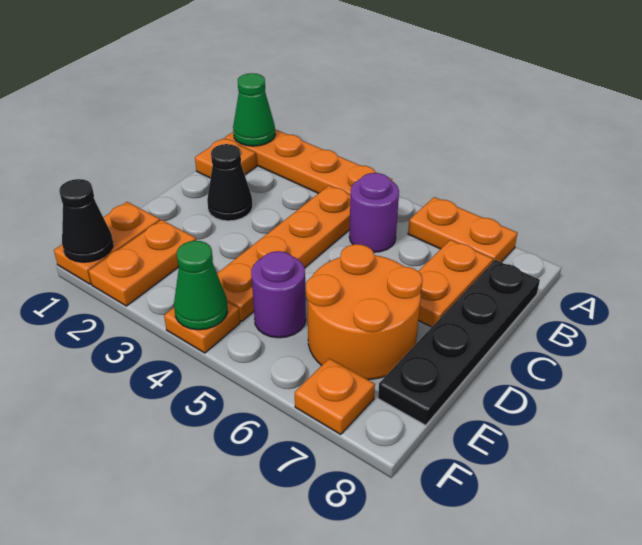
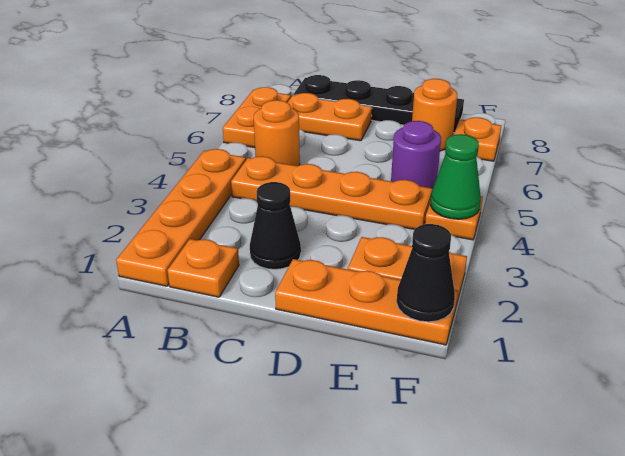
green 1x1 cone [233,73,275,146] -> none
purple 1x1 round brick [349,173,399,252] -> orange 1x1 round brick [254,100,300,166]
orange 2x2 round brick [306,244,423,380] -> orange 1x1 round brick [412,79,457,151]
orange 1x2 plate [54,202,160,284] -> orange 1x3 plate [275,259,458,345]

